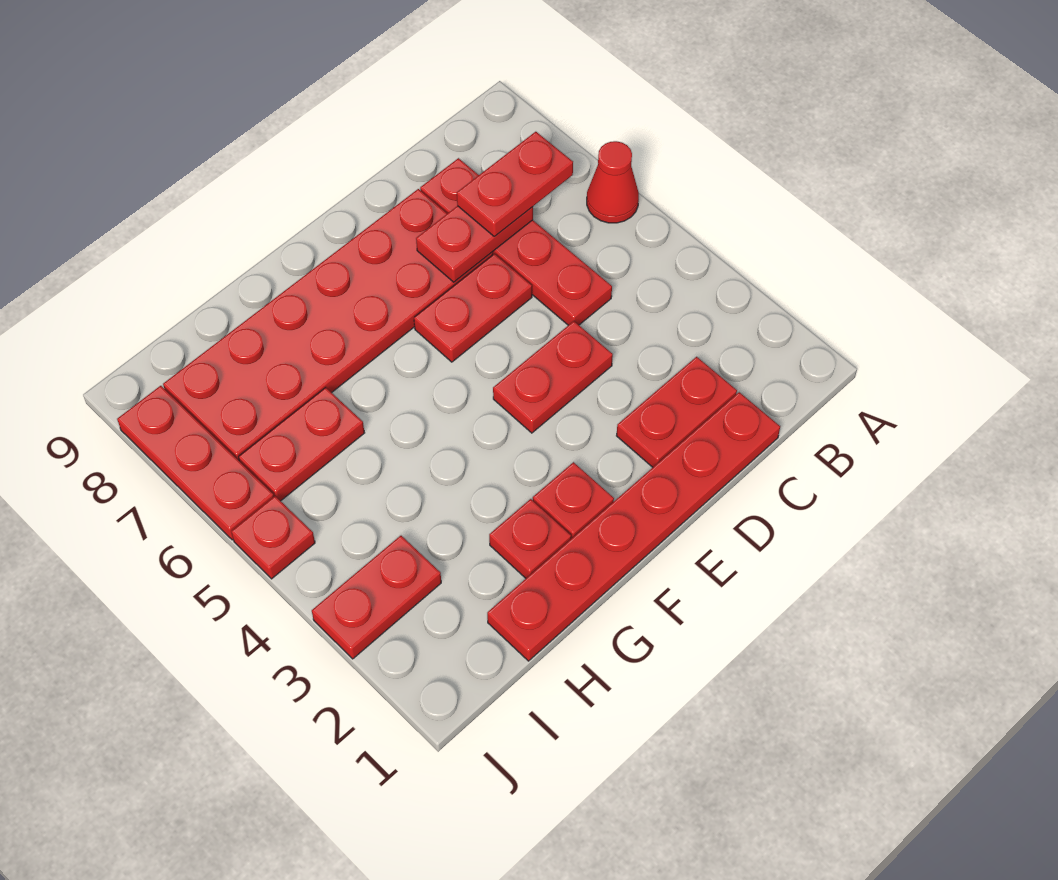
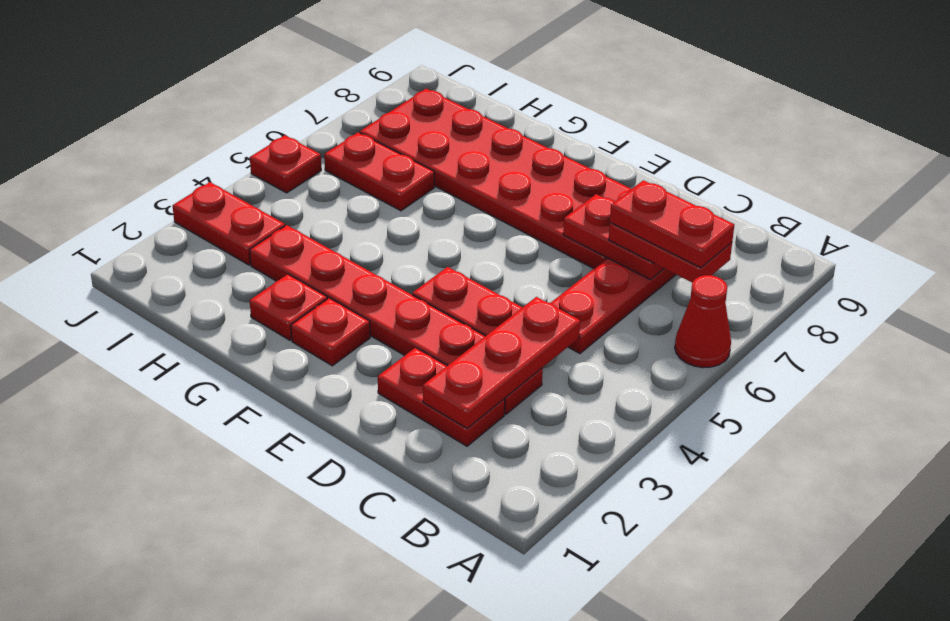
red 1x6 plate [487,392,780,661] -> red 1x6 plate moved to [250,225,543,414]
red 1x2 plate [414,254,532,362] -> red 1x2 plate moved to [610,180,734,268]
red 1x3 plate [117,386,274,540] -> red 1x3 plate moved to [423,297,580,428]

